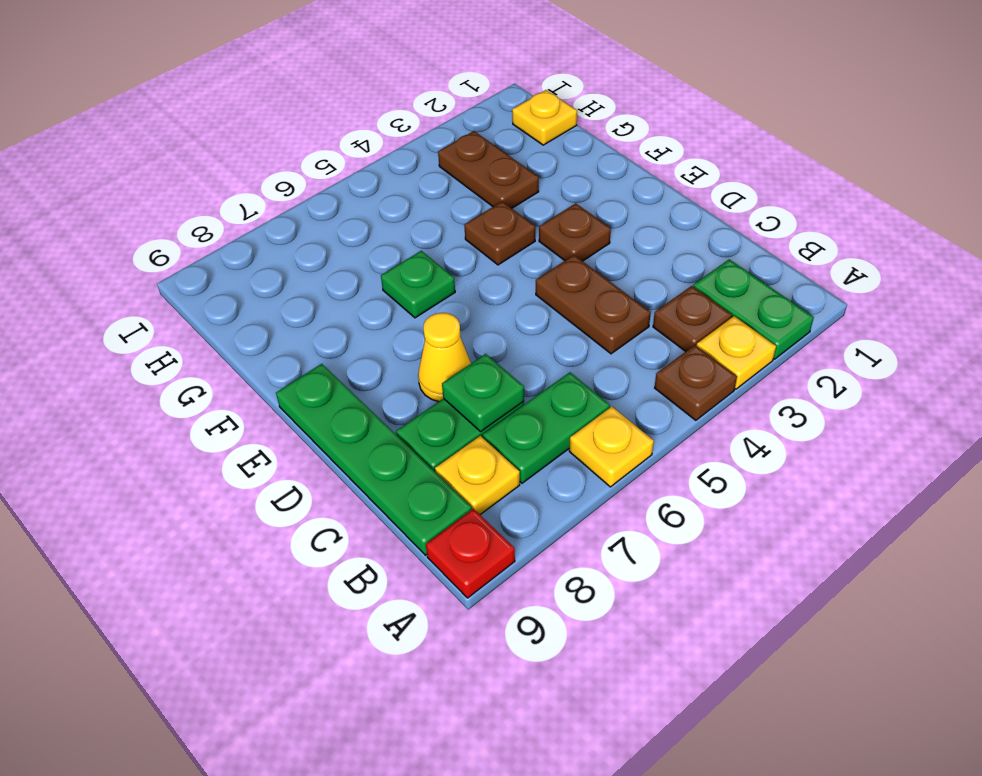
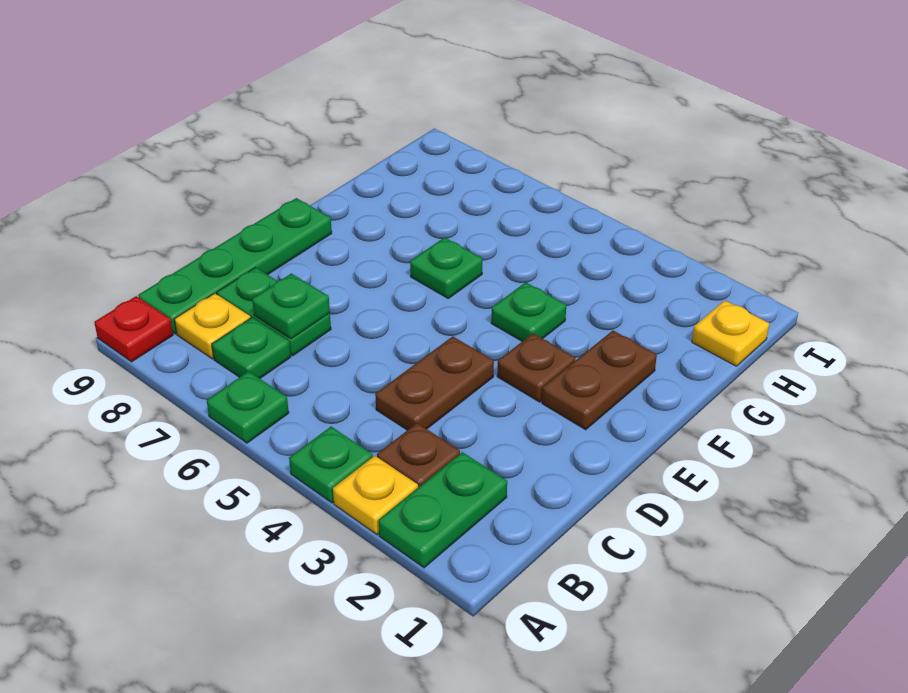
brown 1x1 plate [655,345,737,420] -> green 1x1 plate [289,427,373,503]
yellow 1x1 plate [569,407,654,487] -> green 1x1 plate [207,371,289,443]
green 1x2 plate [483,372,610,483] -> green 1x1 plate [212,317,291,378]
yellow 1x1 cone [418,313,471,402] -> none
brown 1x1 plate [464,202,535,265] -> green 1x1 plate [491,282,566,341]
brown 1x2 plate [438,131,539,208] -> brown 1x2 plate moved to [542,331,657,430]

